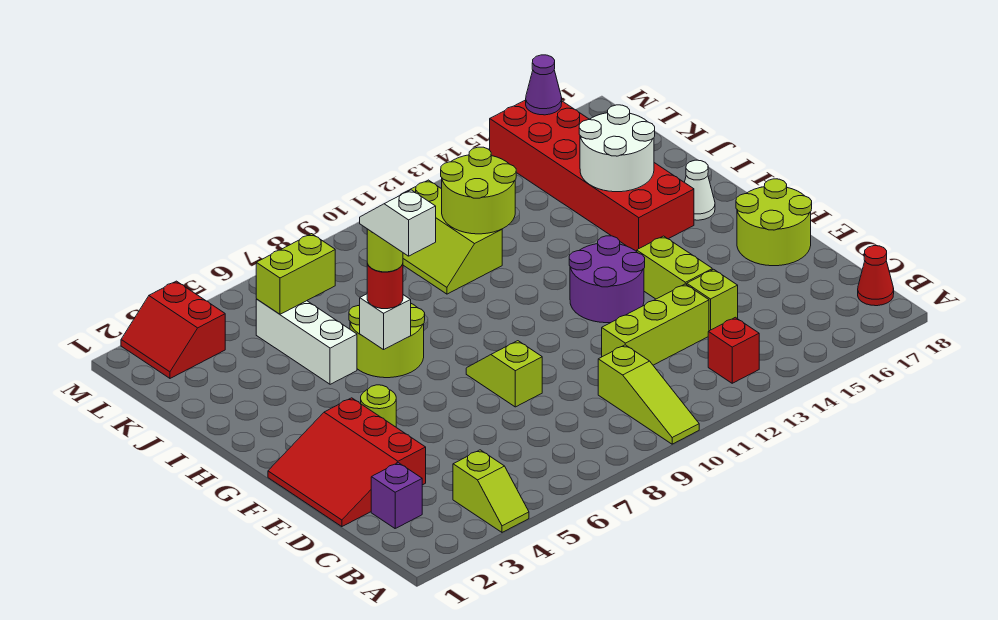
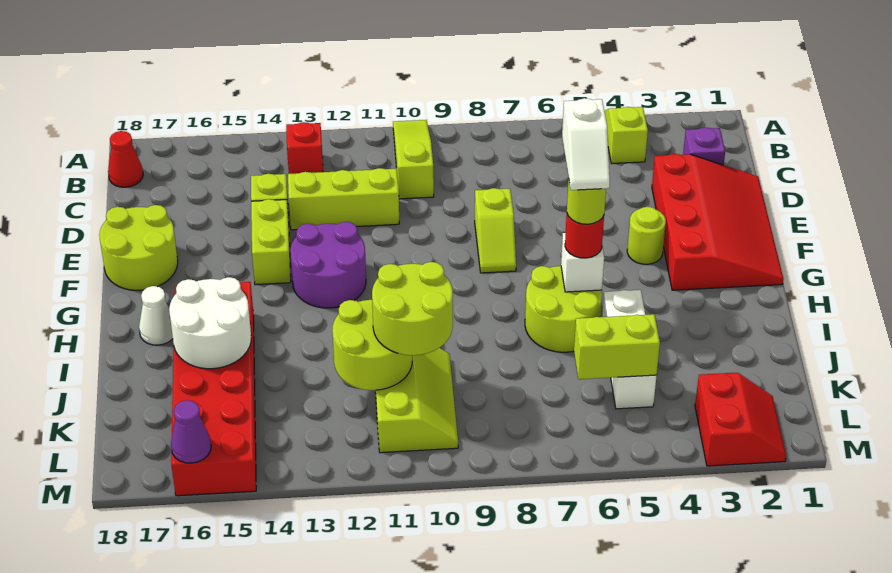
red 3x3 slope [268,398,426,527] -> red 3x4 slope [652,154,783,290]
none -> lime 2x2 round brick [372,262,453,355]

